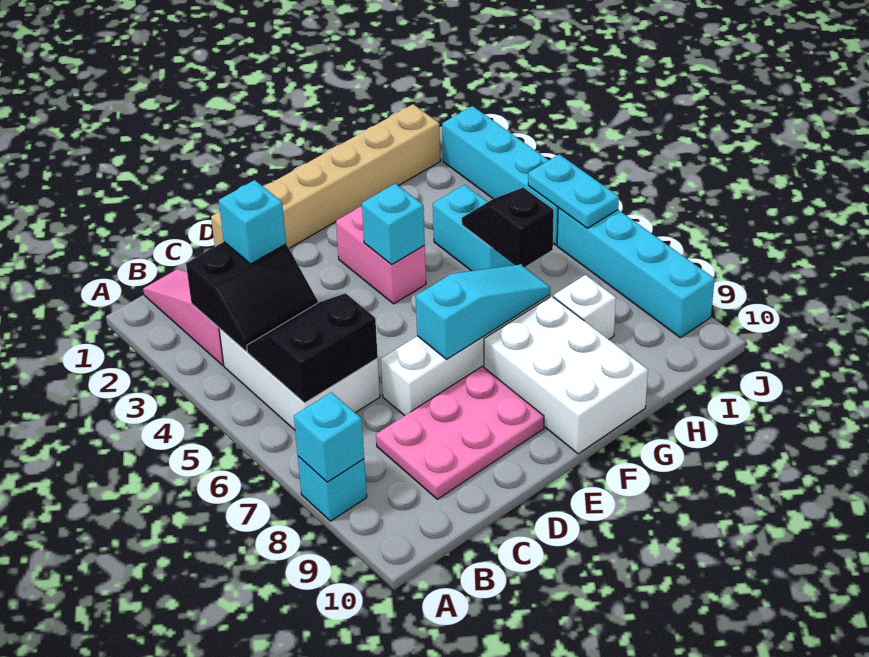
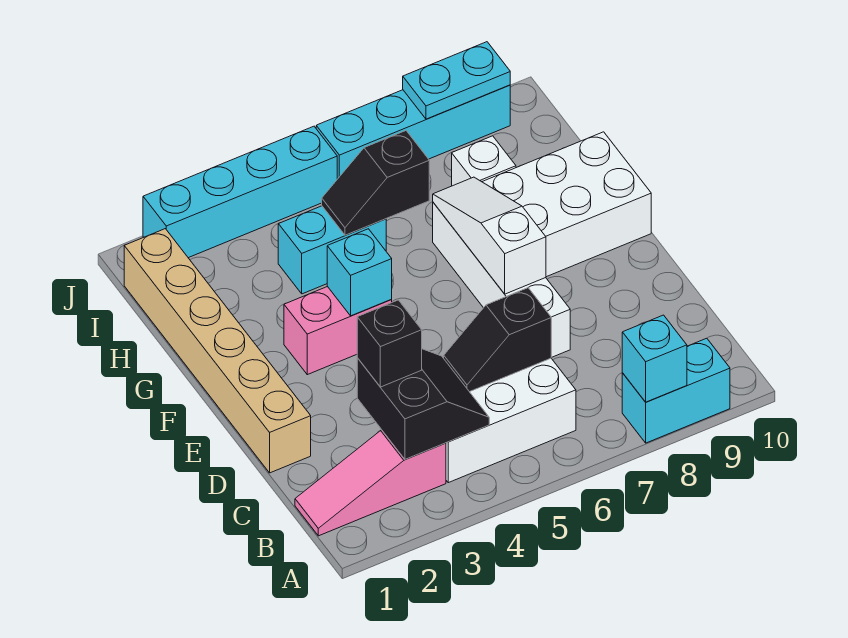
cyan 1x1 brick [298,456,367,521] -> cyan 1x2 brick [622,338,730,443]
black 2x2 slope [247,293,378,403] -> black 1x2 slope [444,288,551,392]
cyan 1x1 brick [219,180,286,264] -> black 1x1 brick [357,300,422,387]
pink 2x3 plate [376,366,544,499] -> none
cyan 1x3 slope [416,264,550,359] -> white 1x3 slope [433,177,546,294]
cyan 1x2 plate [528,154,619,228] -> cyan 1x2 plate moved to [403,42,510,119]

